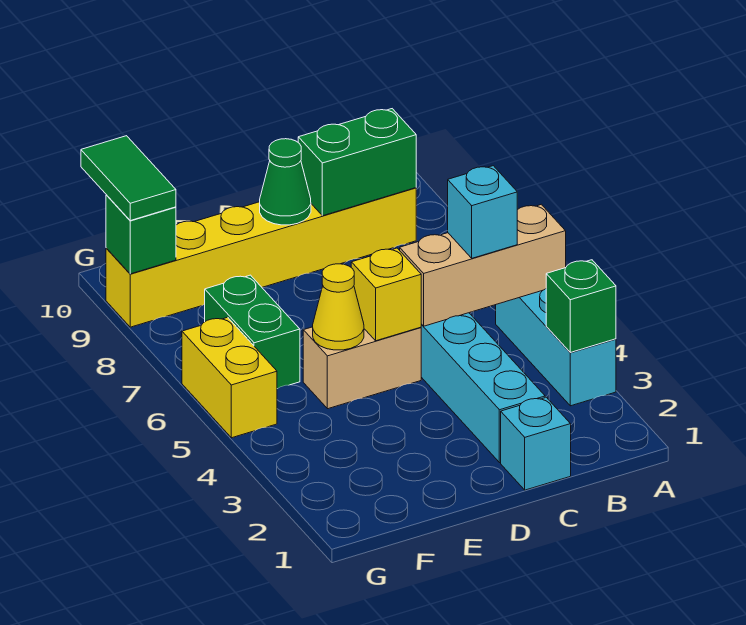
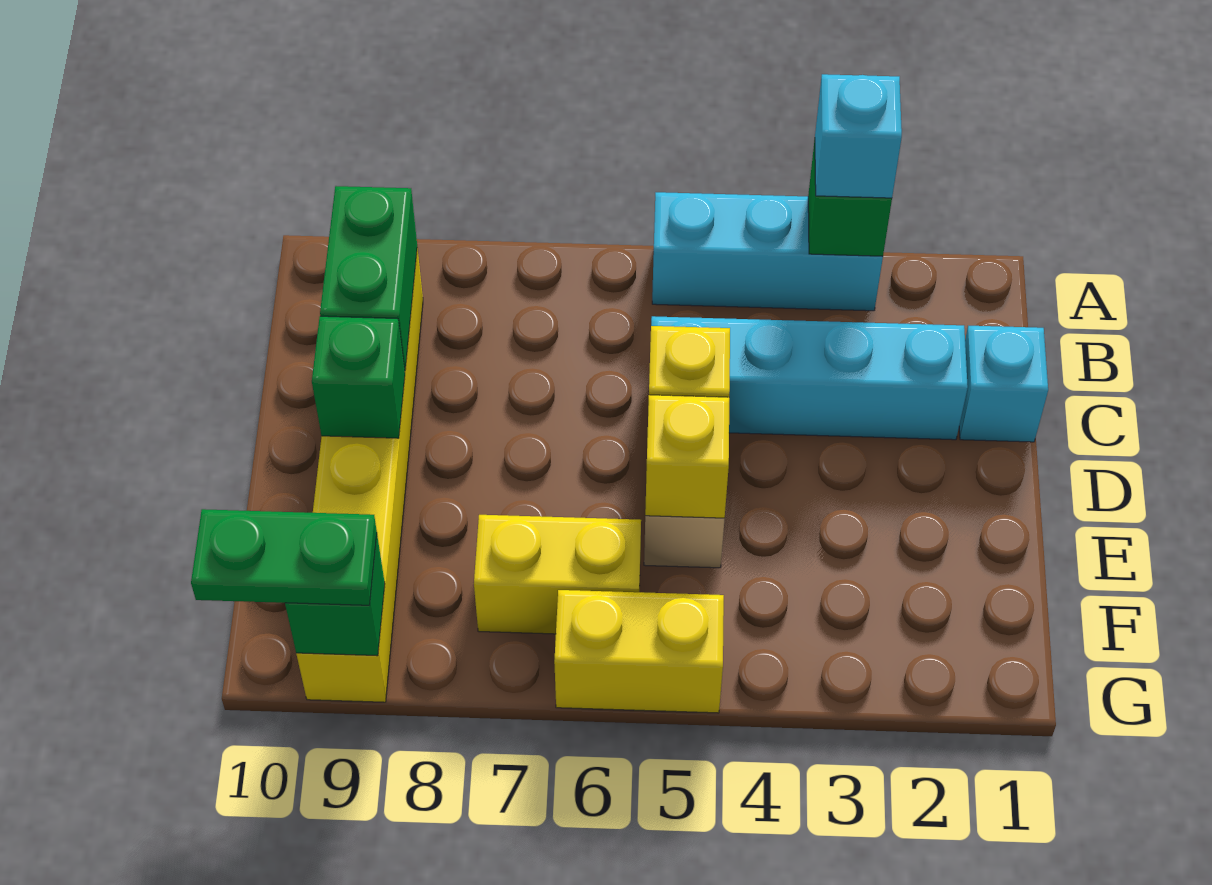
tan 1x3 brick [400,204,566,326] -> none
cyan 1x1 brick [448,166,517,258] -> cyan 1x1 brick moved to [815,74,902,198]
green 1x1 cone [260,139,311,225] -> green 1x1 brick [312,316,405,438]
yellow 1x1 cone [313,264,364,350] -> yellow 1x1 brick [645,395,729,518]
green 1x2 brick [205,275,300,389] -> yellow 1x2 brick [474,515,641,634]
green 1x2 tile [81,136,176,221] -> green 1x2 plate [191,509,377,605]

